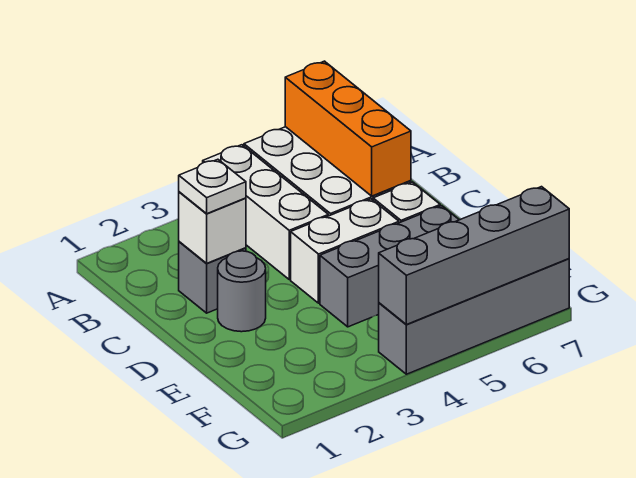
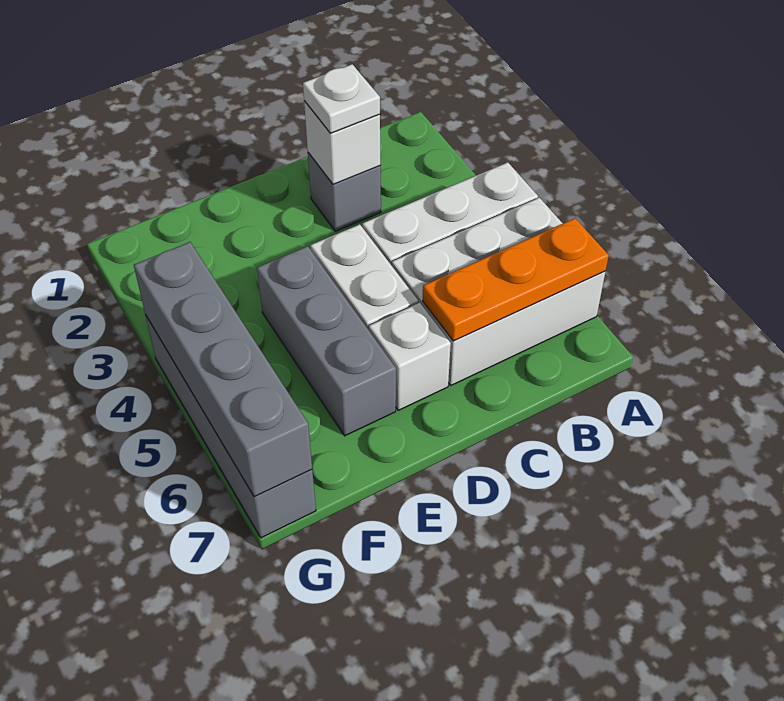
orange 1x3 brick [285,61,411,196] -> orange 1x3 plate [423,218,609,341]
grey 1x1 round brick [218,251,266,332] -> none

